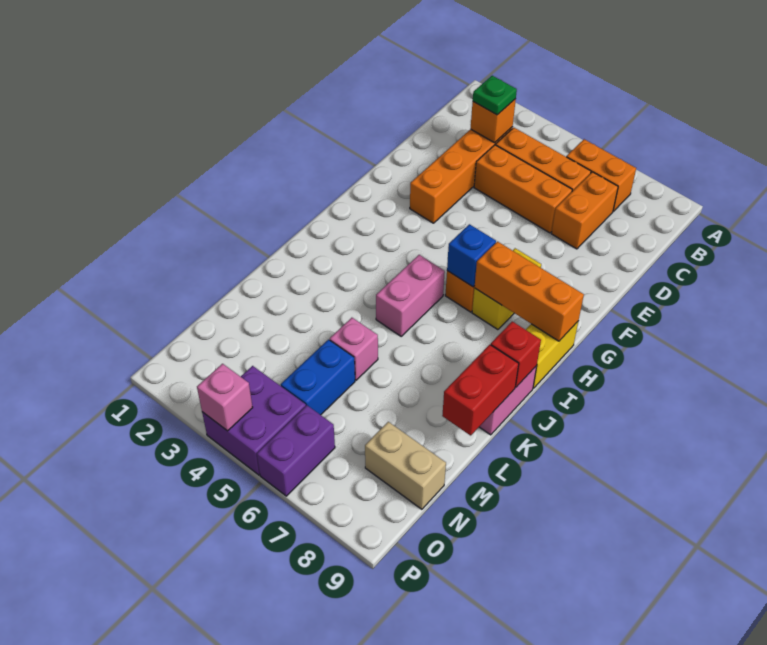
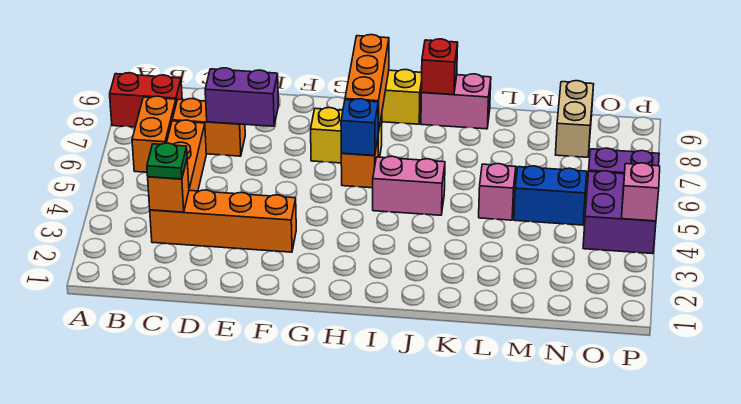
orange 1x3 brick [474,145,572,233] -> none
none -> purple 1x2 brick [205,68,279,126]
red 1x2 brick [442,345,519,436] -> red 1x2 brick moved to [110,73,182,127]

